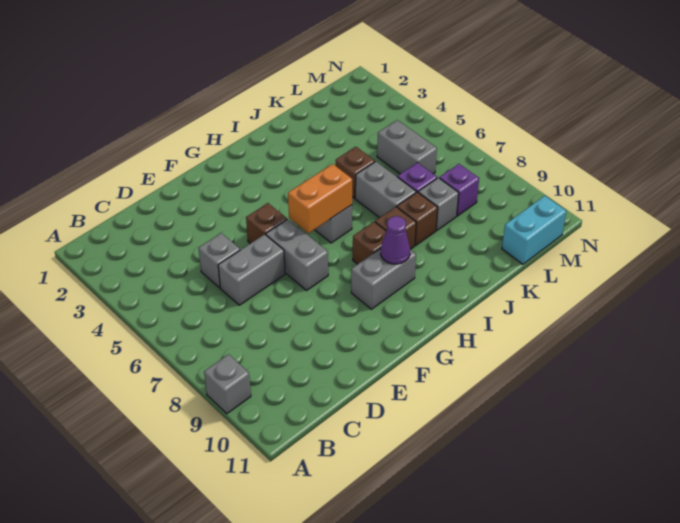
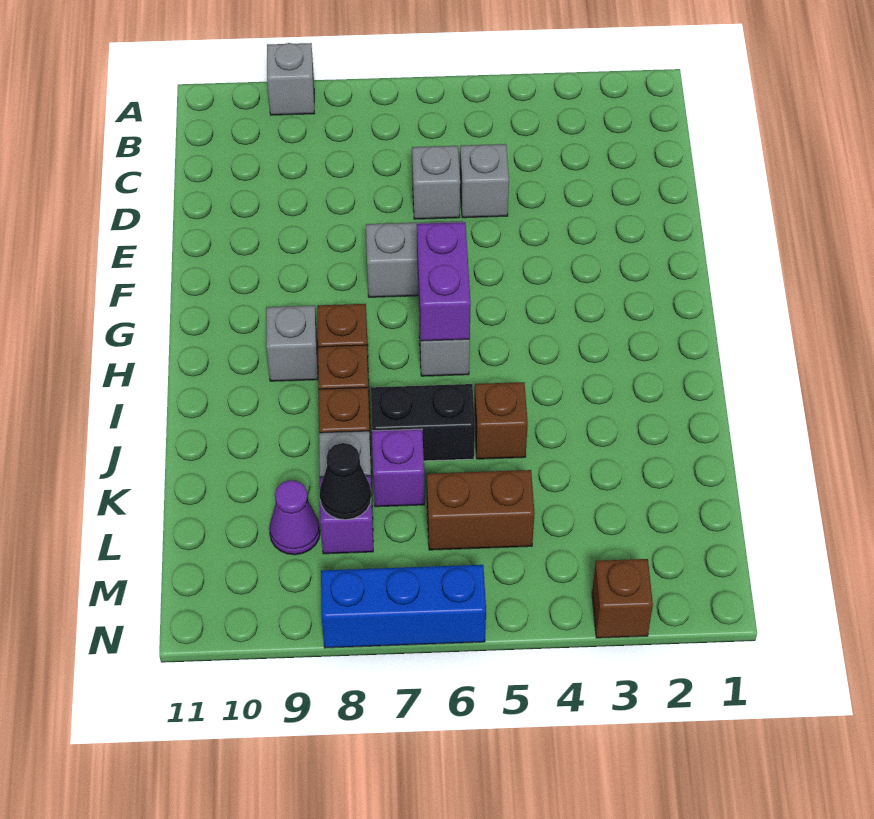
grey 1x2 brick [218,234,285,305] -> grey 1x1 brick [412,146,460,219]
brown 1x1 brick [246,203,287,244] -> brown 1x1 brick moved to [592,559,653,638]
orange 1x2 brick [288,164,352,233] -> purple 1x2 brick [417,222,471,341]
grey 1x2 brick [351,248,416,309] -> grey 1x1 brick [266,305,318,381]
purple 1x1 cone [381,216,410,264] -> purple 1x1 cone moved to [269,480,320,555]
grey 1x2 brick [355,162,416,218] -> black 1x2 brick [371,384,475,461]
grey 1x2 brick [377,120,437,174] -> brown 1x2 brick [427,470,535,550]
none -> black 1x1 cone [320,443,371,520]
cyan 1x2 brick [502,196,566,264] -> none
none -> blue 1x3 brick [321,565,486,648]

